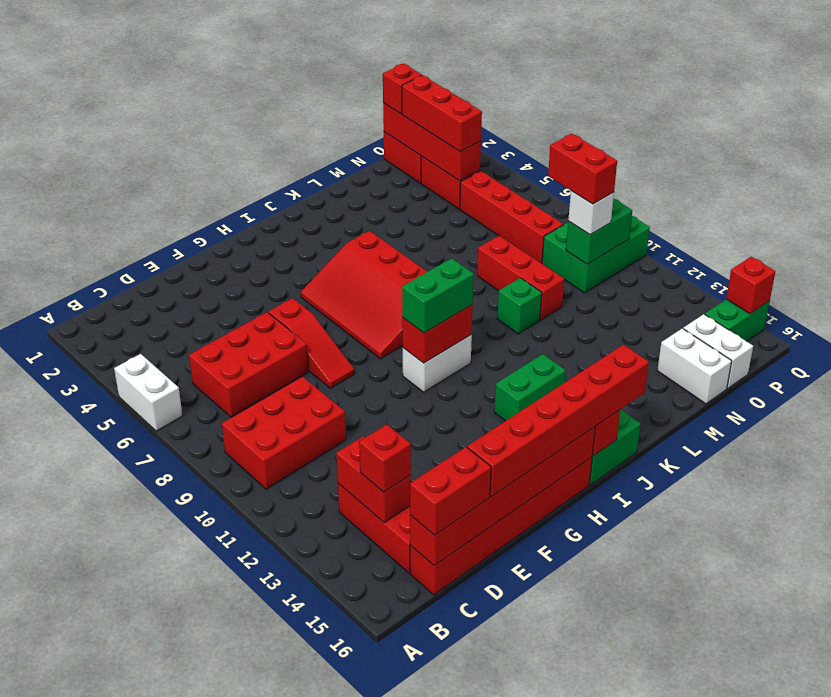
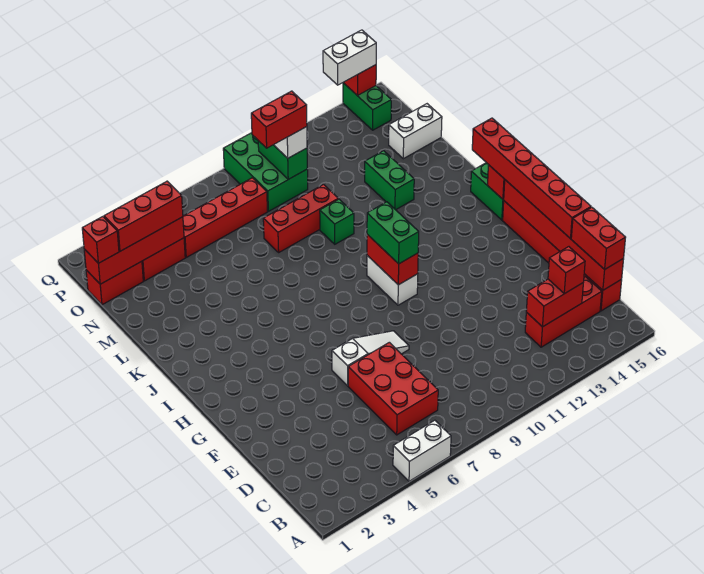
red 2x3 brick [222,377,346,489] -> none
red 1x3 slope [268,298,355,388] -> white 1x3 slope [332,331,409,386]
red 3x4 slope [300,231,427,359] -> none
green 1x2 brick [494,354,566,421] -> green 1x2 brick moved to [365,151,414,210]
white 1x2 brick [683,314,753,388] -> white 1x2 brick moved to [323,30,376,85]

